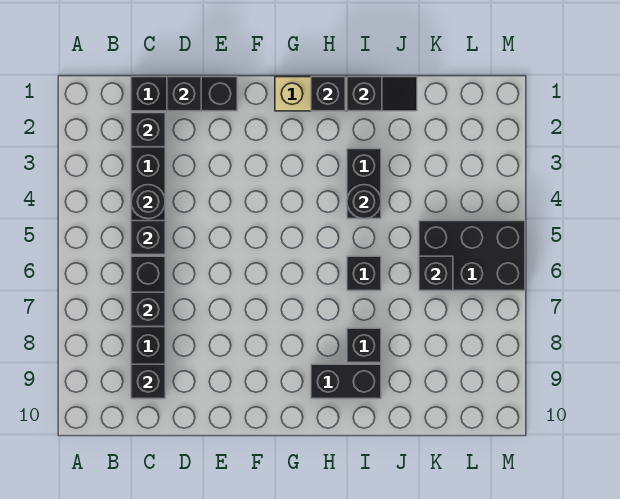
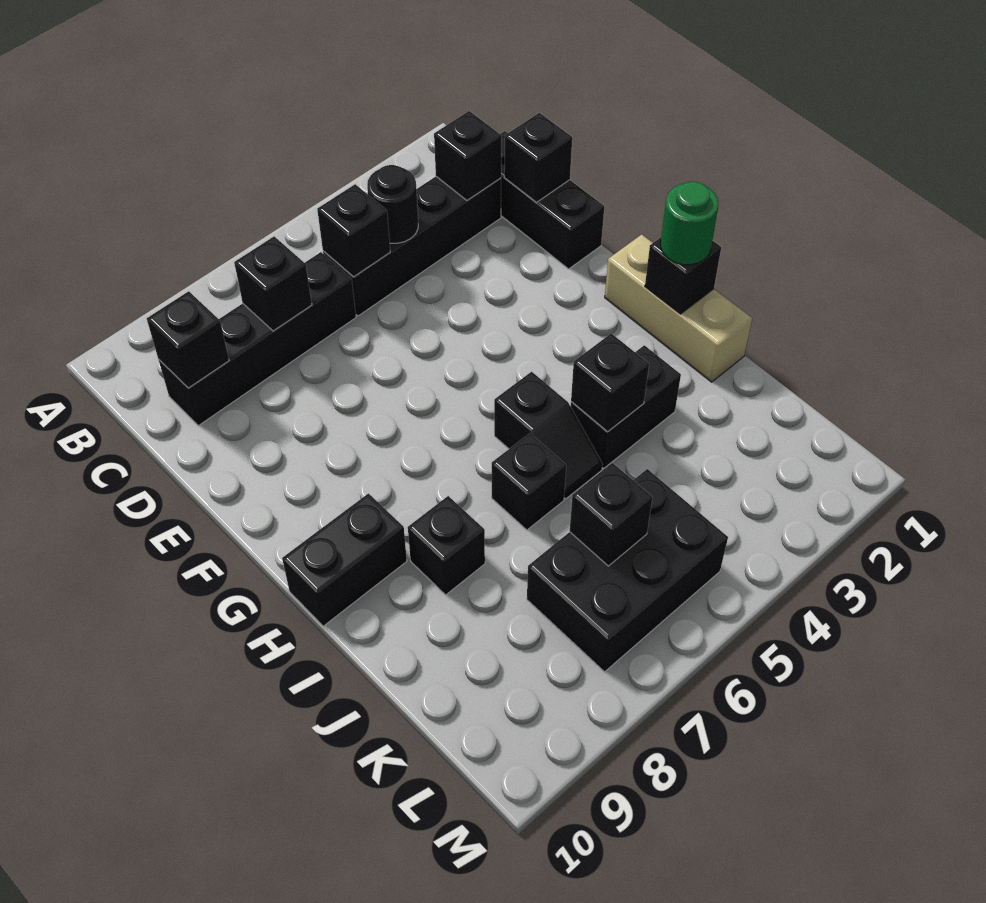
none -> green 1x1 round brick [661,181,718,265]
black 1x2 brick [311,364,381,399] -> black 1x2 brick turned to [282,494,407,626]
black 1x2 slope [347,77,417,111] -> black 1x2 slope moved to [494,372,603,499]
black 1x1 round brick [347,185,381,219] -> black 1x1 brick [571,333,649,432]
black 2x3 brick [419,221,525,291] -> black 2x3 brick turned to [527,469,728,672]

